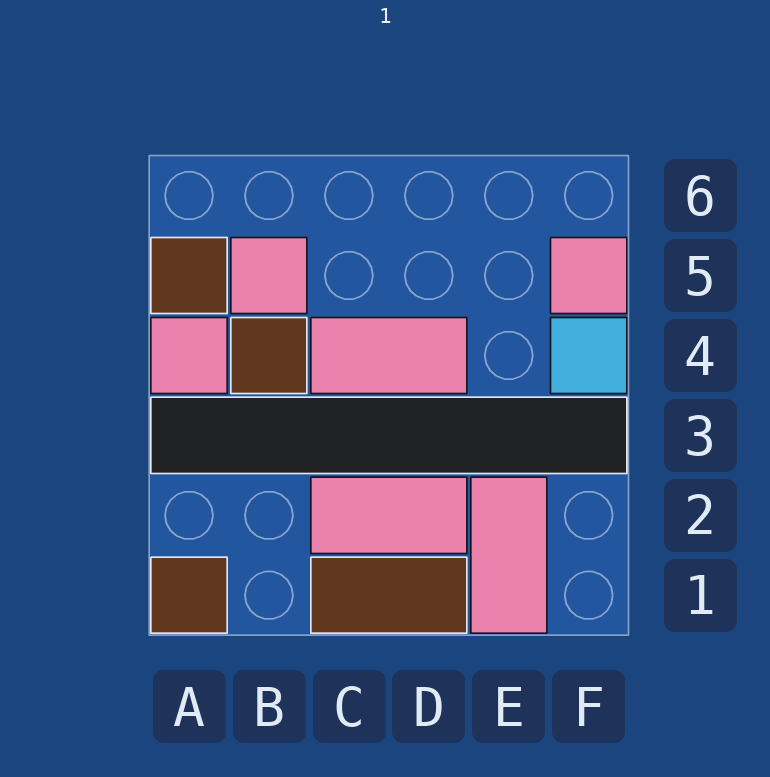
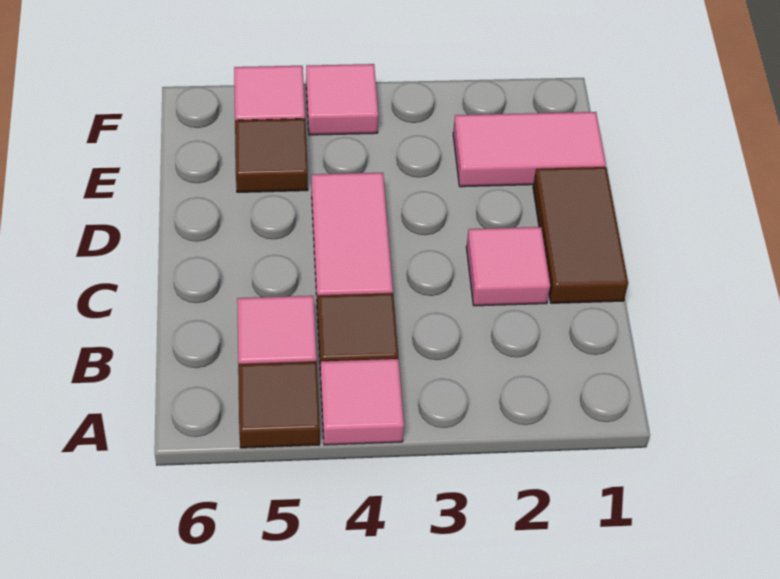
brown 1x1 tile [151,557,227,633] -> brown 1x1 tile moved to [235,119,308,192]
black 1x6 tile [151,397,627,474] -> none
pink 1x2 tile [311,477,467,554] -> pink 1x1 tile [467,227,550,306]
cyan 1x1 tile [551,318,627,394] -> pink 1x1 tile [306,64,378,135]

